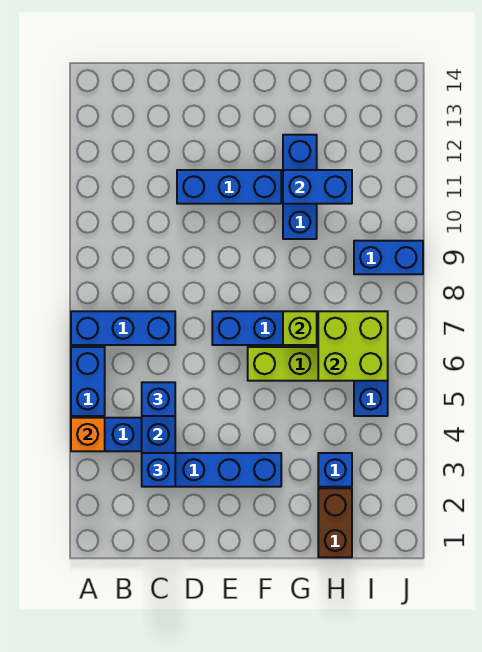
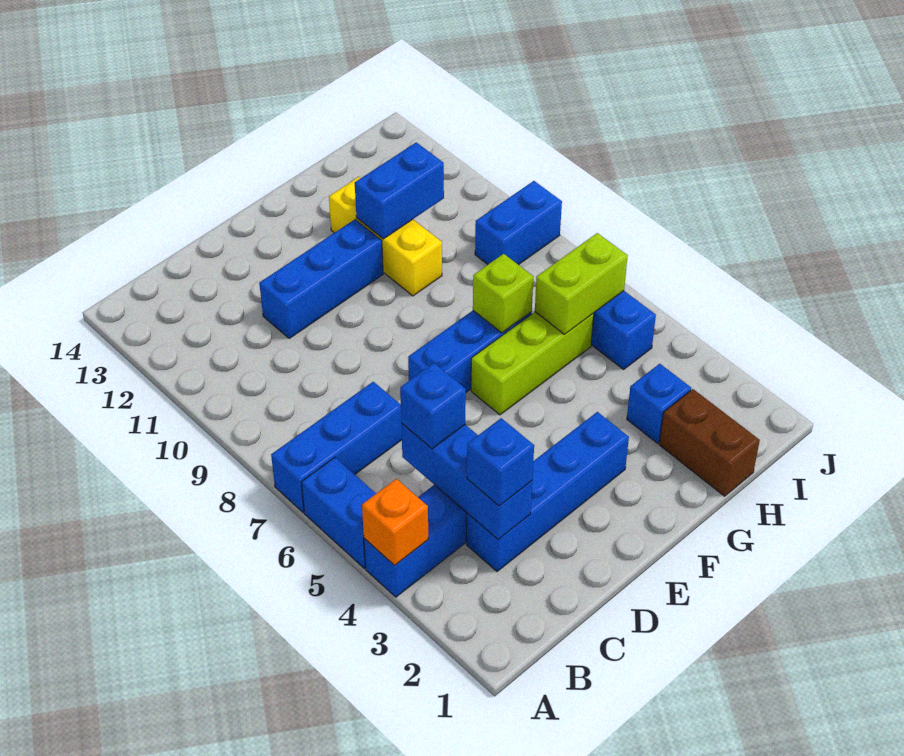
blue 1x3 brick [283,135,317,239] -> yellow 1x3 brick [329,177,442,296]
lime 2x2 brick [318,311,388,381] -> lime 1x2 brick [535,233,628,334]

